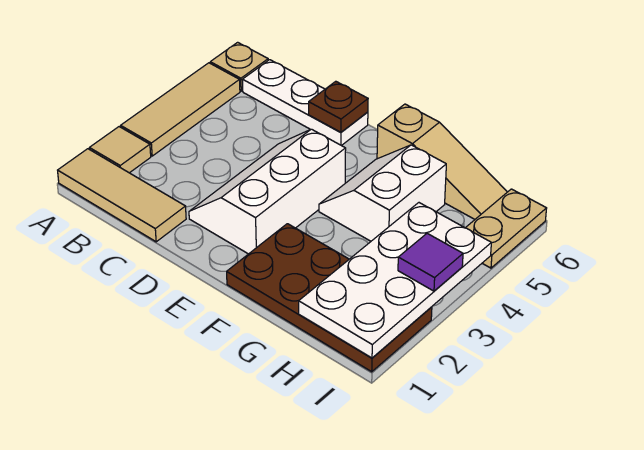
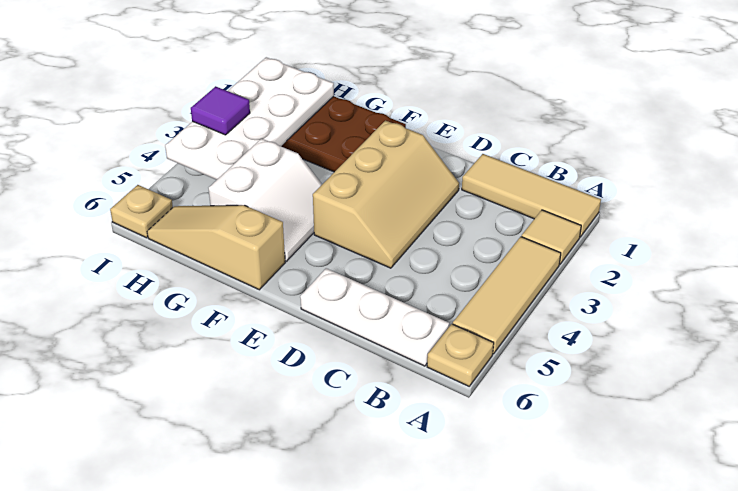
white 2x3 slope [189,129,346,254] -> tan 2x3 slope [313,121,459,268]
brown 1x1 plate [309,81,368,132] -> none
tan 1x2 plate [466,189,547,268] -> tan 1x1 plate [110,185,173,238]

